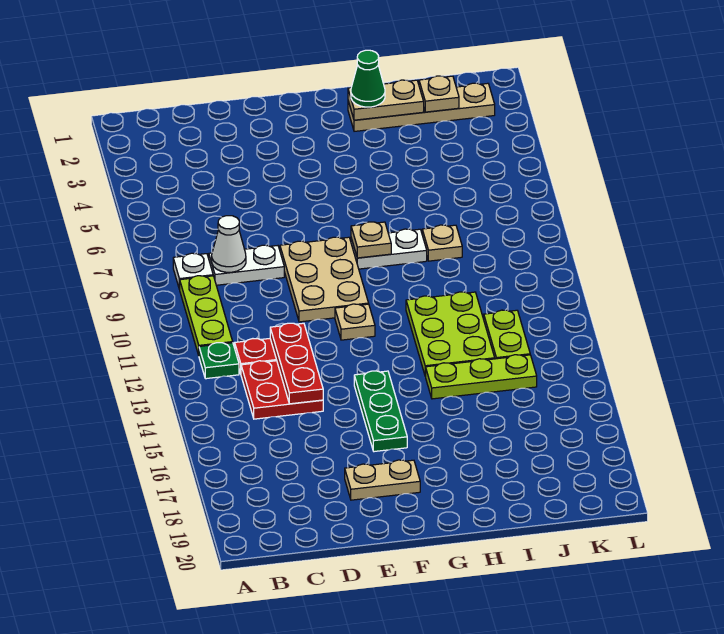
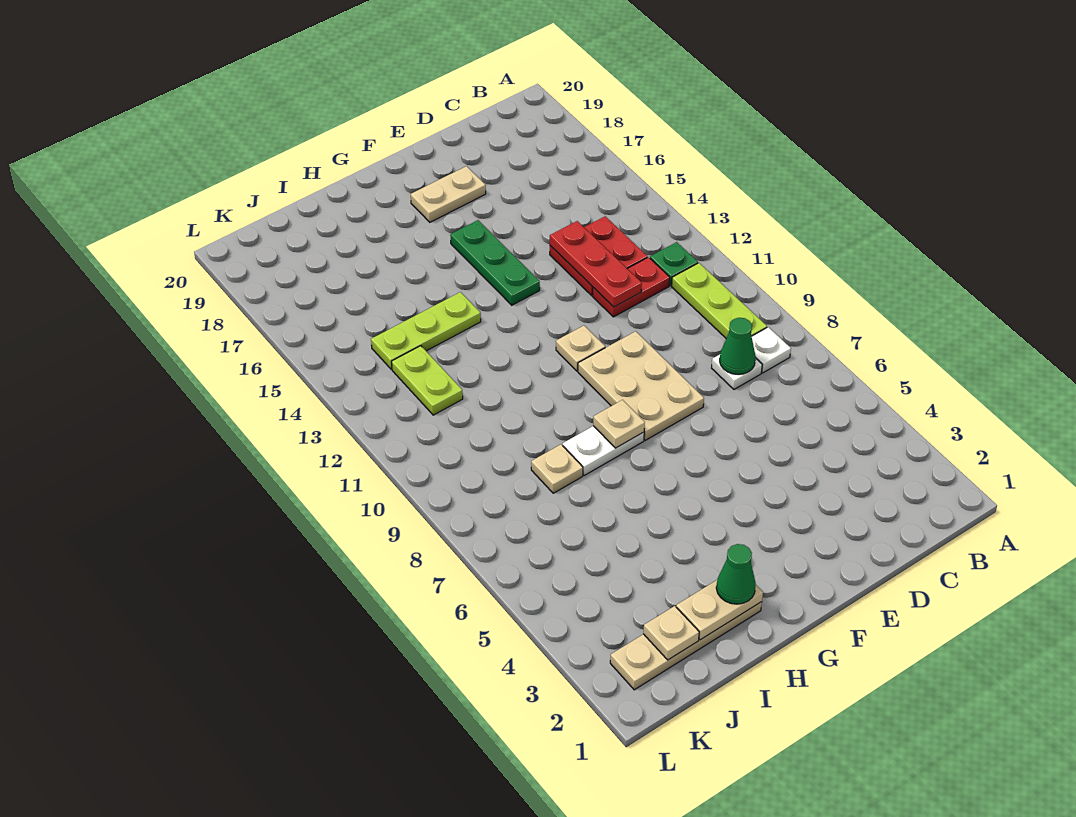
white 1x2 plate [209,245,284,285] -> white 1x1 plate [712,355,762,389]
white 1x1 cone [212,216,246,272] -> green 1x1 cone [720,318,756,375]
lime 2x3 plate [406,292,495,376] -> none

